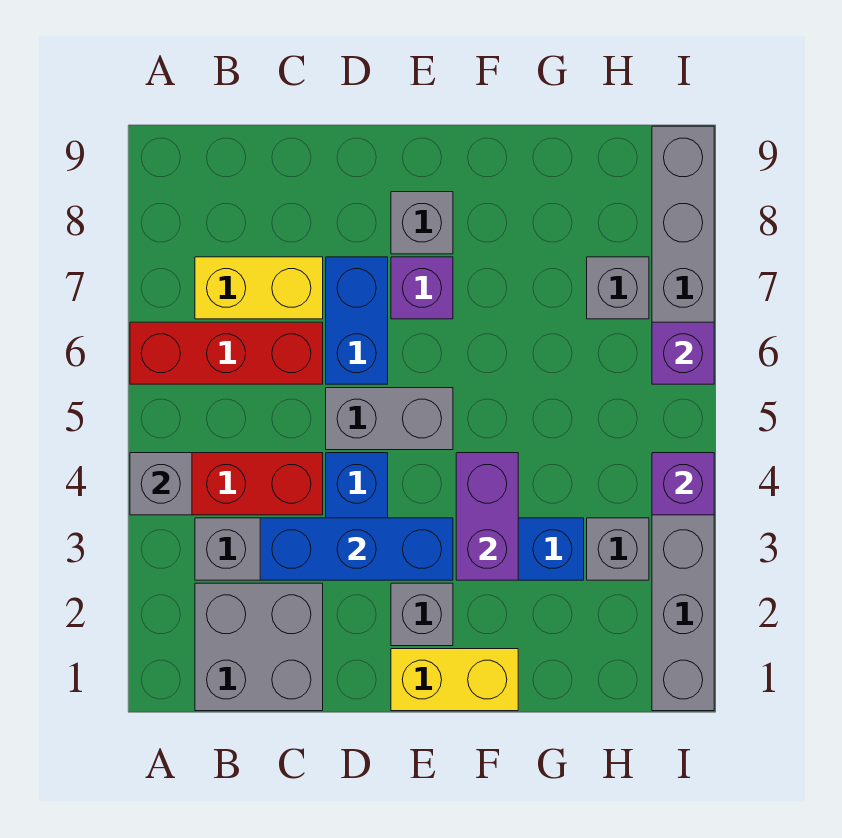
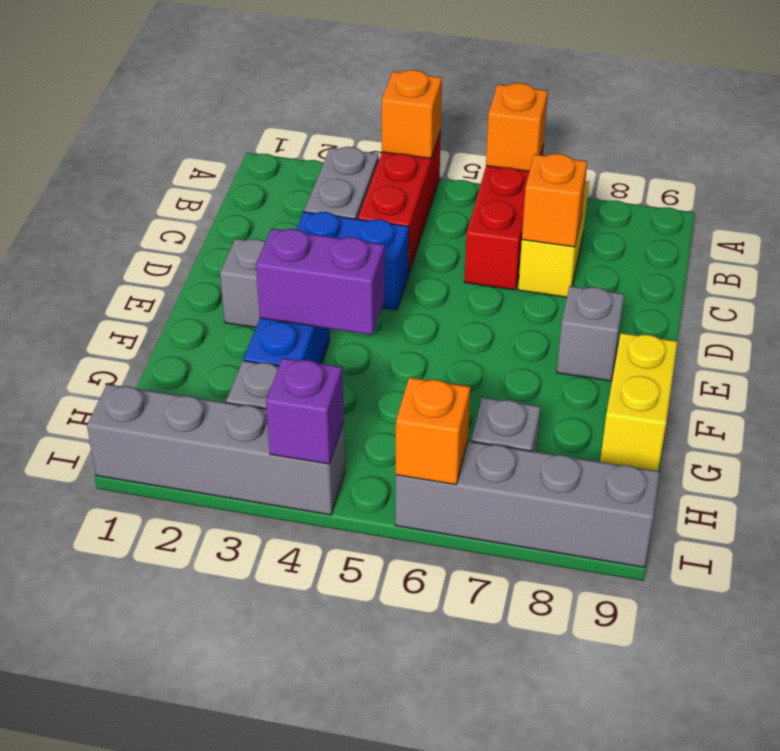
grey 1x1 brick [130,453,192,515] -> orange 1x1 brick [382,70,442,159]
none -> orange 1x1 brick [486,83,548,172]
grey 2x2 brick [195,583,323,711] -> none
blue 1x3 brick [260,518,453,580] -> none
none -> orange 1x1 brick [522,154,587,247]
grey 1x2 brick [326,388,453,450] -> none
blue 1x2 brick [326,257,388,384] -> none
yellow 1x2 brick [391,649,518,711] -> yellow 1x2 brick moved to [600,333,677,471]
purple 1x1 brick [391,257,453,319] -> none
purple 1x1 brick [652,322,714,384] -> orange 1x1 brick [396,377,470,485]

